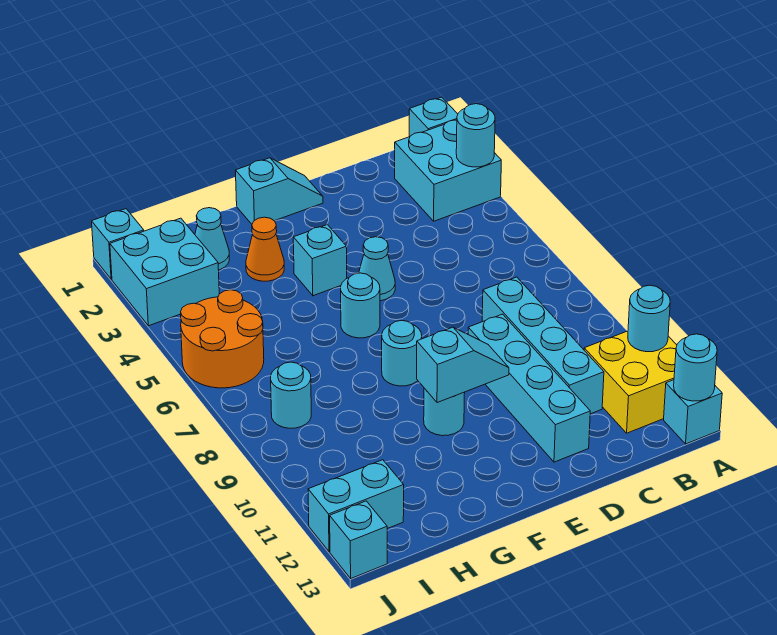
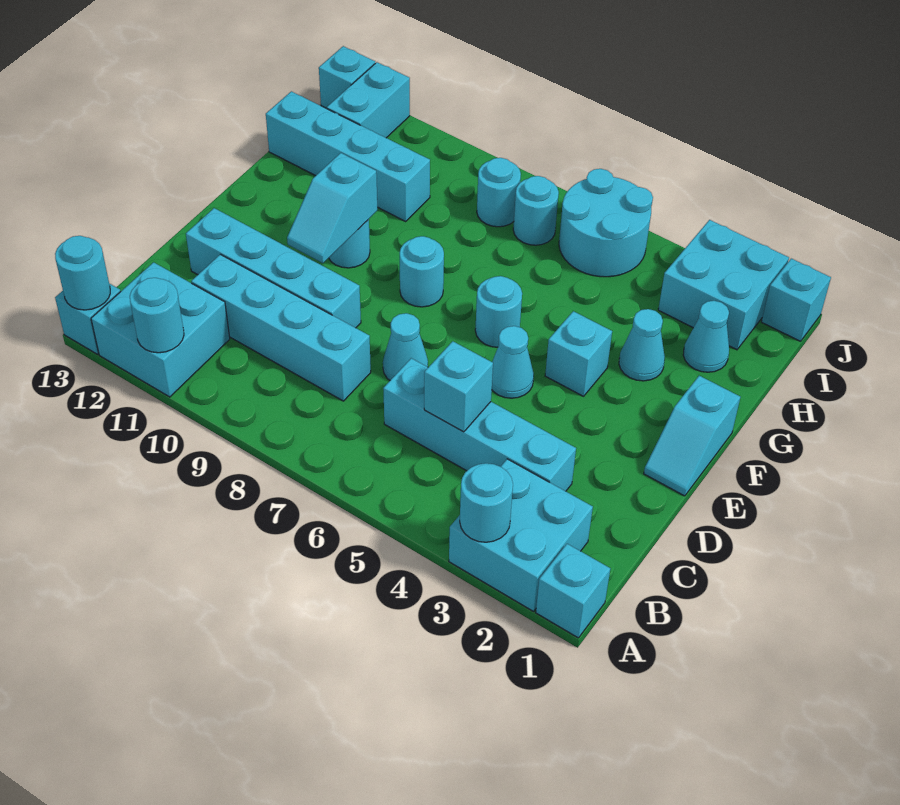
yellow 2x2 brick [584,331,677,433] -> cyan 2x2 brick [91,262,230,397]
none -> cyan 1x4 brick [383,358,576,491]
none -> cyan 1x1 brick [424,341,493,432]
none -> cyan 1x1 cone [383,313,428,380]
orange 1x1 cone [246,217,284,281] -> cyan 1x1 cone [619,309,665,381]
none -> cyan 1x4 brick [266,91,430,221]
orange 2x2 round brick [181,290,264,388] -> cyan 2x2 round brick [559,169,653,277]
none -> cyan 1x1 round brick [513,176,559,245]

